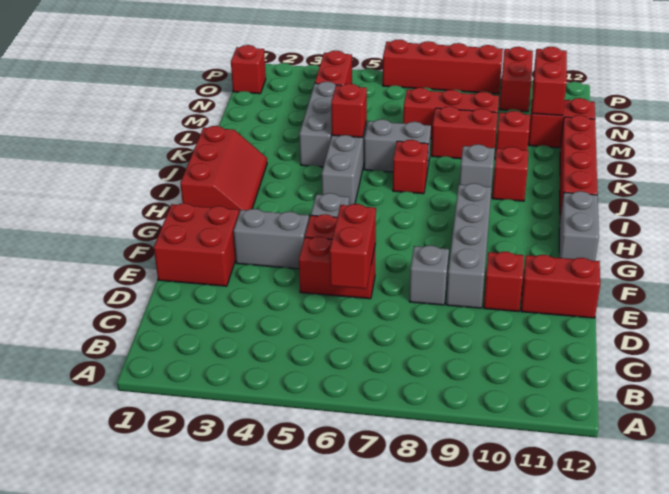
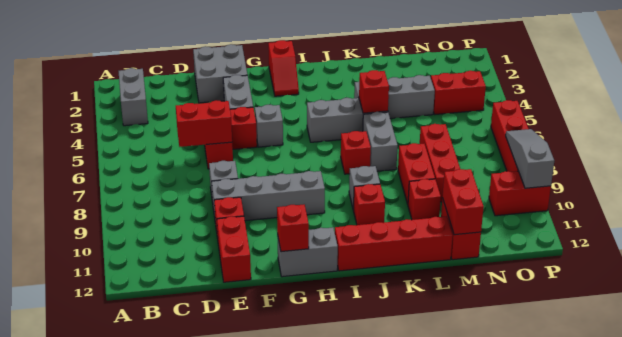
none -> grey 1x2 brick [119,68,148,126]
red 2x2 brick [154,203,239,286] -> grey 2x2 brick [193,44,247,103]
red 2x3 slope [180,126,267,213] -> red 1x2 slope [268,40,299,96]
red 1x2 brick [532,47,567,116] -> red 1x2 brick turned to [443,169,484,235]
red 1x1 brick [231,45,266,94] -> red 1x1 brick moved to [277,205,309,252]
none -> grey 1x3 slope [506,129,554,188]

